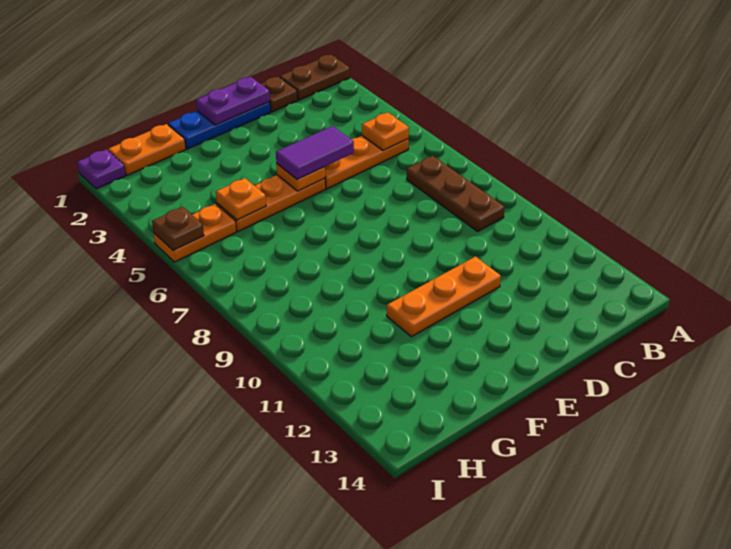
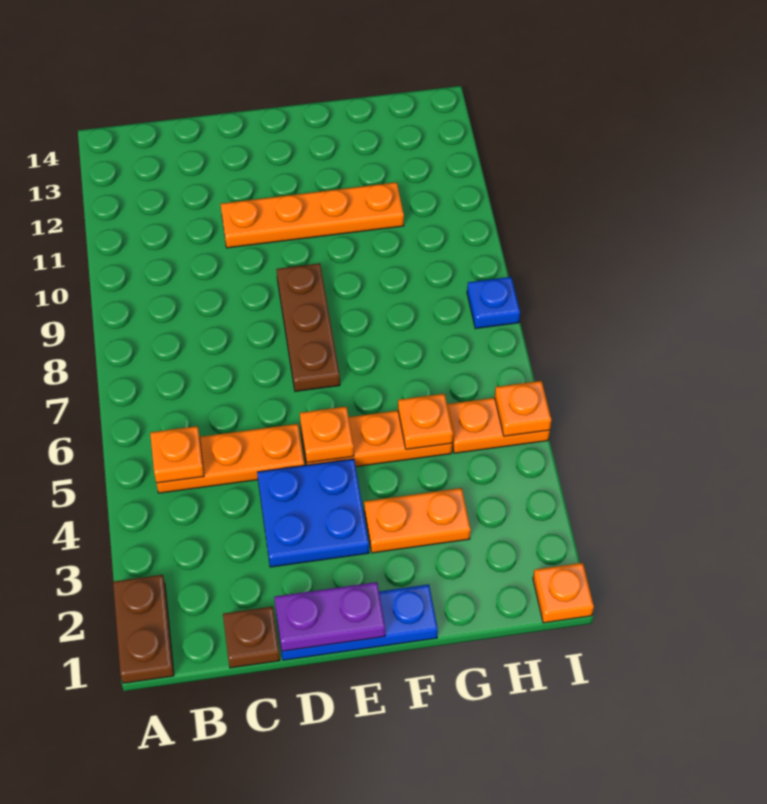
brown 1x2 plate [280,54,350,100] -> brown 1x2 plate turned to [113,575,174,683]
brown 1x3 plate [407,156,505,231] -> brown 1x3 plate moved to [276,263,340,391]
none -> blue 2x2 plate [257,459,369,567]
purple 1x2 tile [276,126,354,180] -> none
orange 1x3 plate [387,257,501,337] -> orange 1x4 plate [221,182,404,248]
orange 1x2 plate [108,124,186,175] -> orange 1x2 plate moved to [364,488,471,553]
purple 1x1 plate [77,149,126,189] -> orange 1x1 plate [533,563,594,623]
brown 1x1 plate [152,207,204,251] -> orange 1x1 plate [495,381,551,436]
none -> blue 1x1 plate [467,277,520,329]

